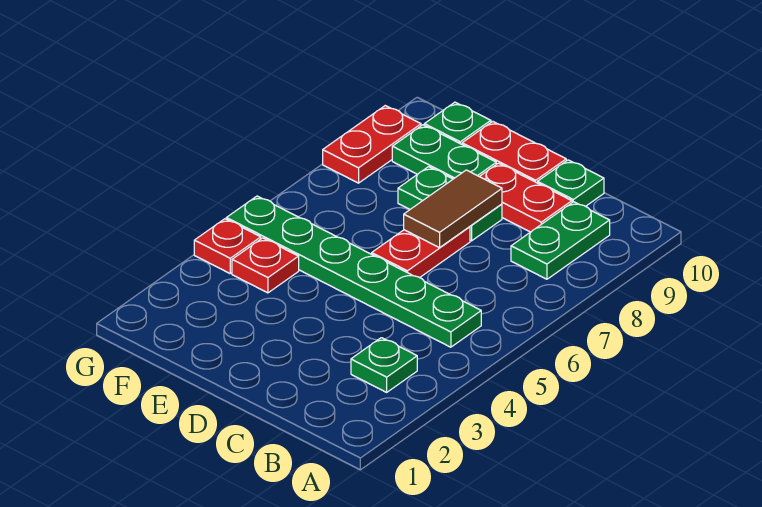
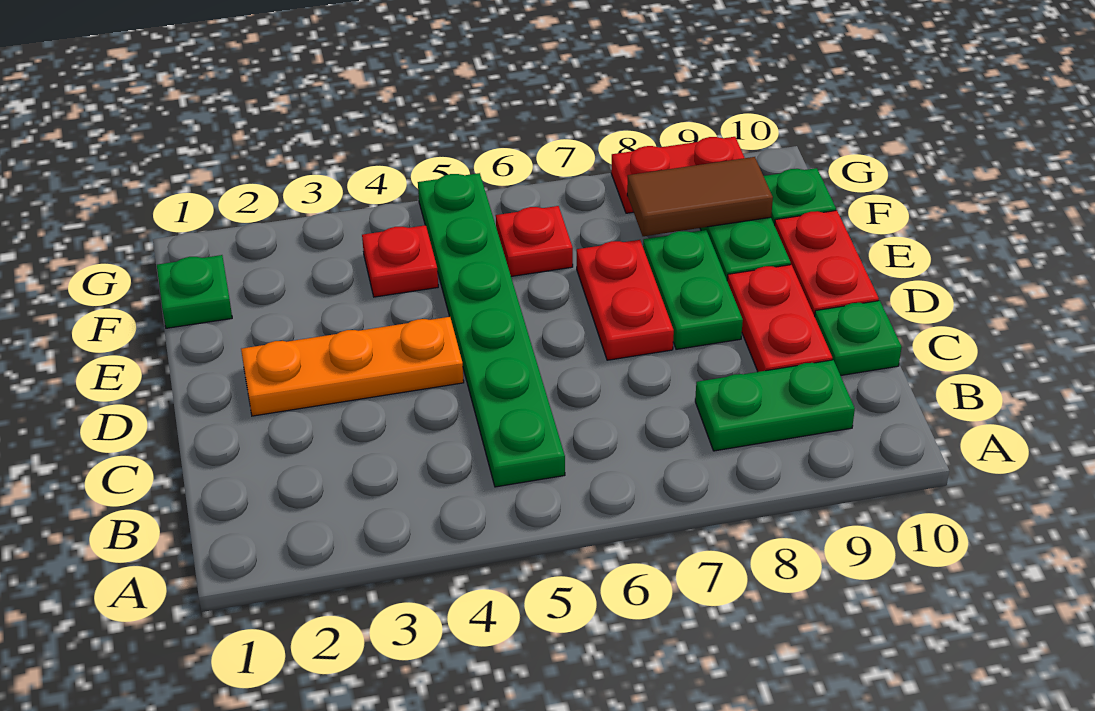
green 1x1 plate [351,338,417,392] -> green 1x1 plate moved to [157,255,232,328]
none -> orange 1x3 plate [241,317,464,416]
red 1x2 plate [372,227,470,278] -> red 1x2 plate turned to [577,240,674,360]
brown 1x2 tile [404,170,502,248] -> brown 1x2 tile moved to [627,157,773,236]
red 1x1 plate [194,219,261,273] -> red 1x1 plate moved to [496,206,573,276]

